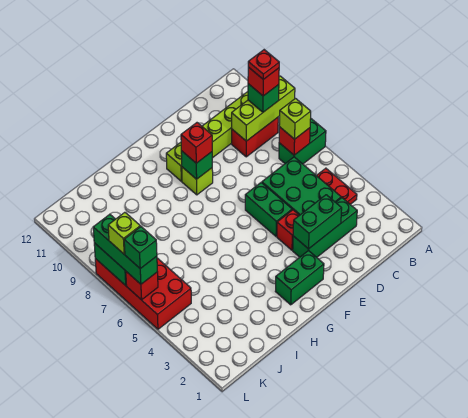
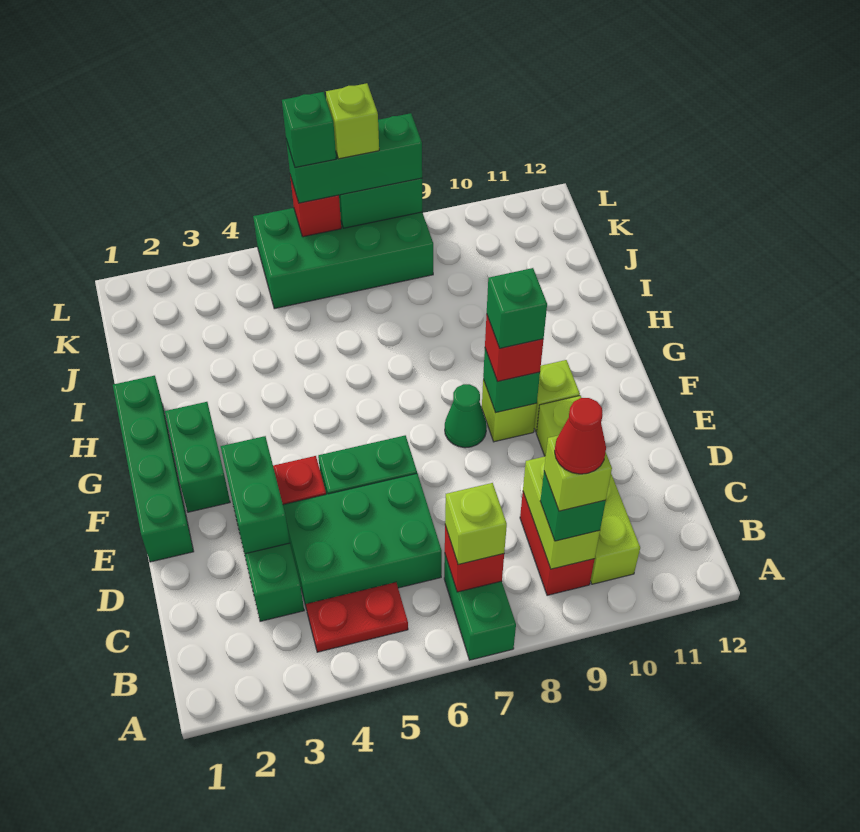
lime 1x3 brick [232,76,295,141] -> lime 1x2 brick [523,456,600,569]
red 1x1 brick [248,67,279,96] -> lime 1x1 brick [544,436,612,511]
red 1x1 plate [248,50,279,79] -> red 1x1 cone [555,398,606,474]
none -> green 1x4 brick [113,376,194,562]
none -> green 1x1 cone [445,384,487,448]
none -> green 1x1 brick [487,268,547,348]
red 2x4 brick [95,258,191,329] -> green 2x4 brick [253,208,433,309]

